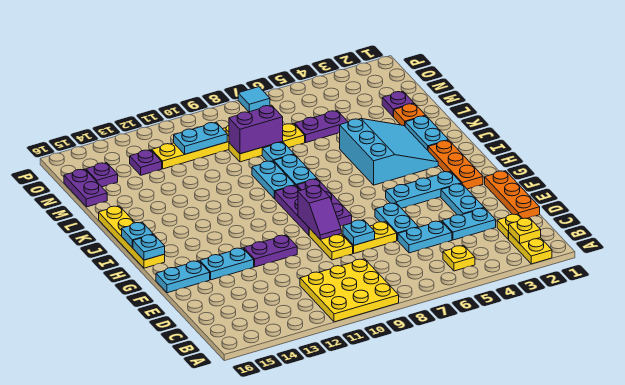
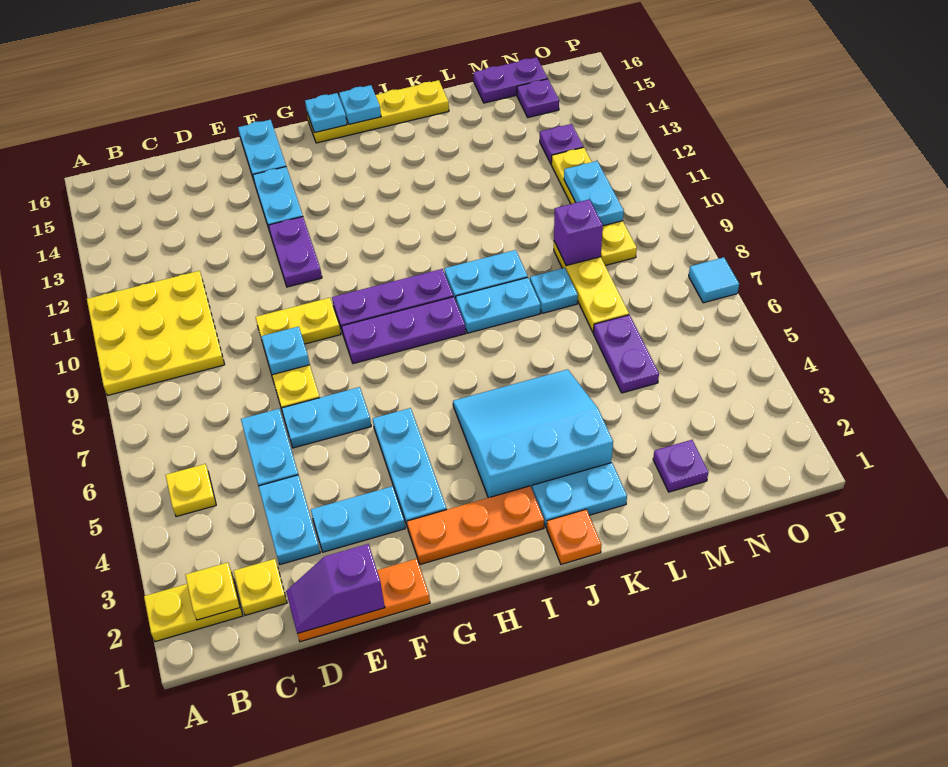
purple 1x2 slope [298,185,341,239] -> purple 1x2 slope moved to [286,544,385,634]
cyan 3x3 slope [340,119,438,185] -> cyan 3x3 slope turned to [453,369,613,498]
orange 1x1 plate [394,104,426,126] -> orange 1x1 plate moved to [547,509,602,564]
purple 1x2 brick [229,105,283,154] -> purple 1x1 brick [554,199,603,266]

